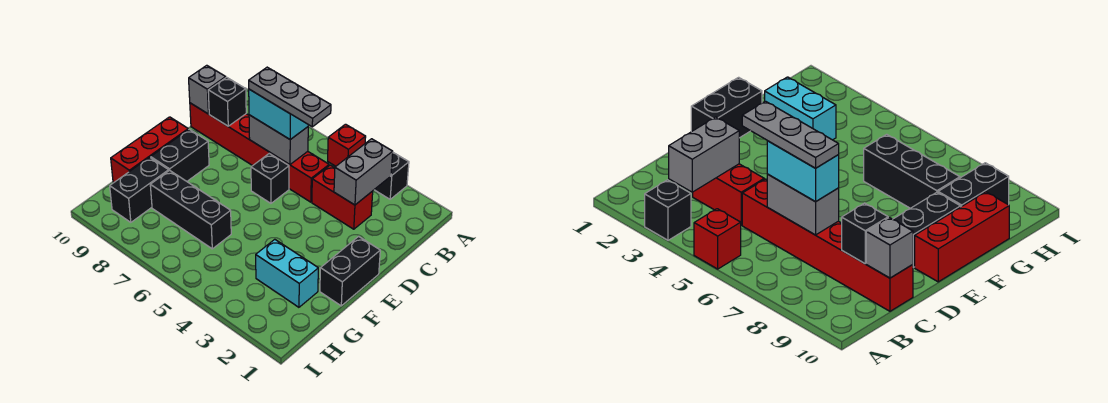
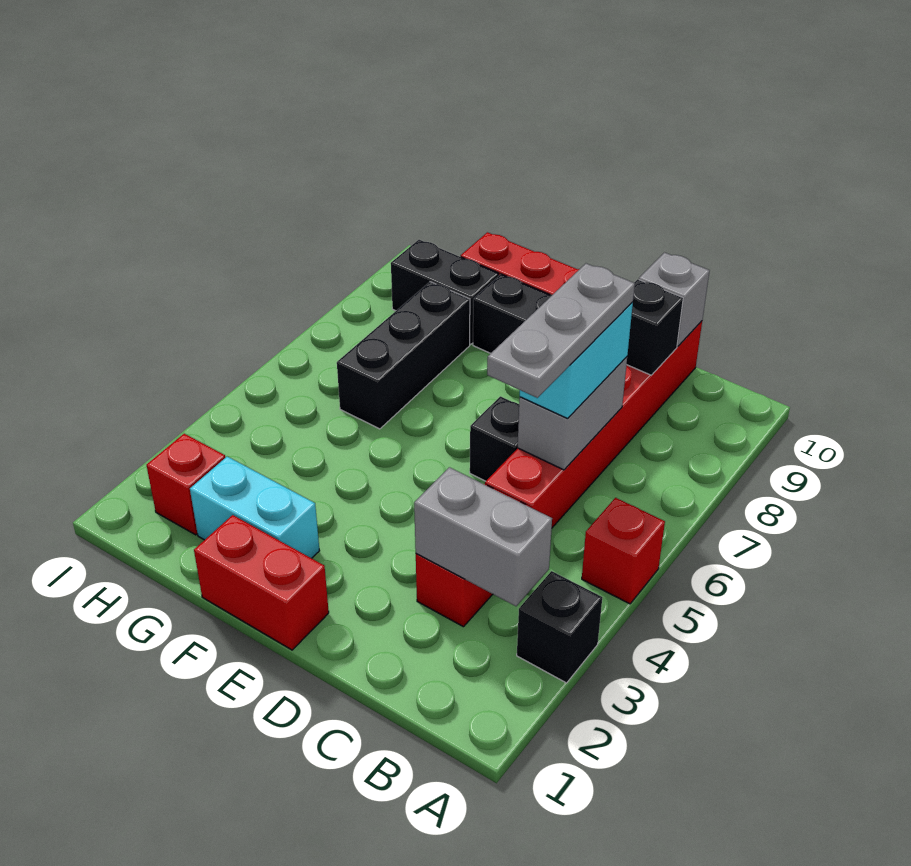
black 1x2 brick [320,236,380,306] -> red 1x2 brick [194,515,329,650]
cyan 1x2 brick [256,239,318,307] -> cyan 1x2 brick turned to [190,457,320,558]
none -> red 1x1 brick [147,434,225,535]

